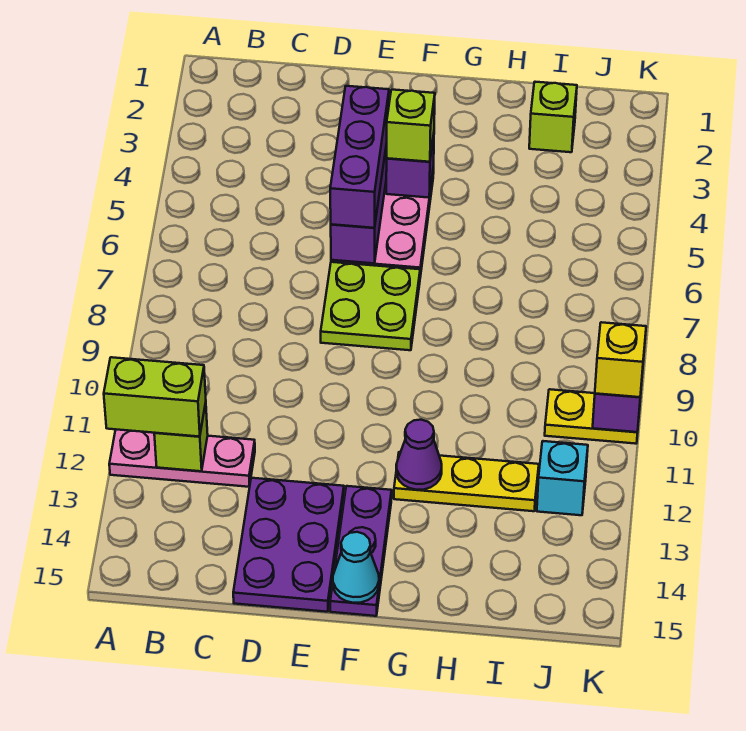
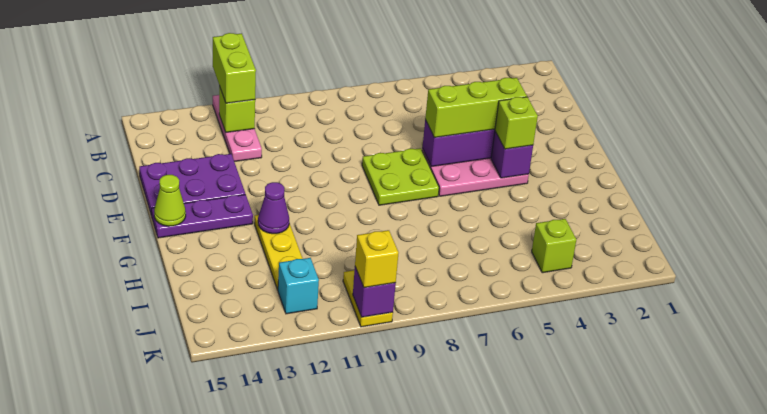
purple 1x3 brick [330,86,389,228] -> lime 1x3 brick [425,78,527,138]
cyan 1x1 cone [333,532,379,603] -> lime 1x1 cone [154,175,186,226]
lime 1x1 brick [529,82,577,152] -> lime 1x1 brick moved to [532,219,576,273]

